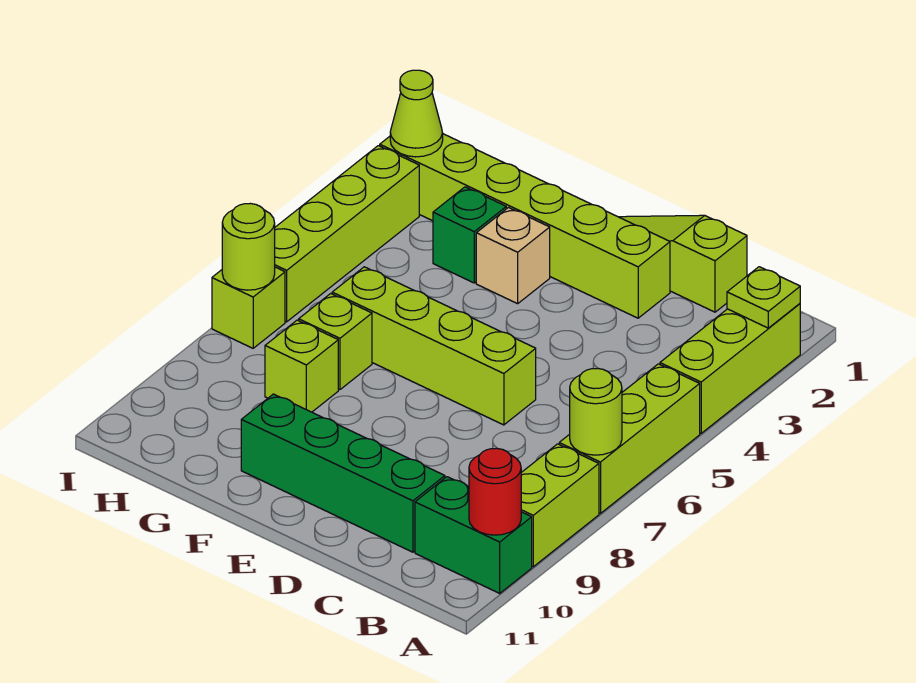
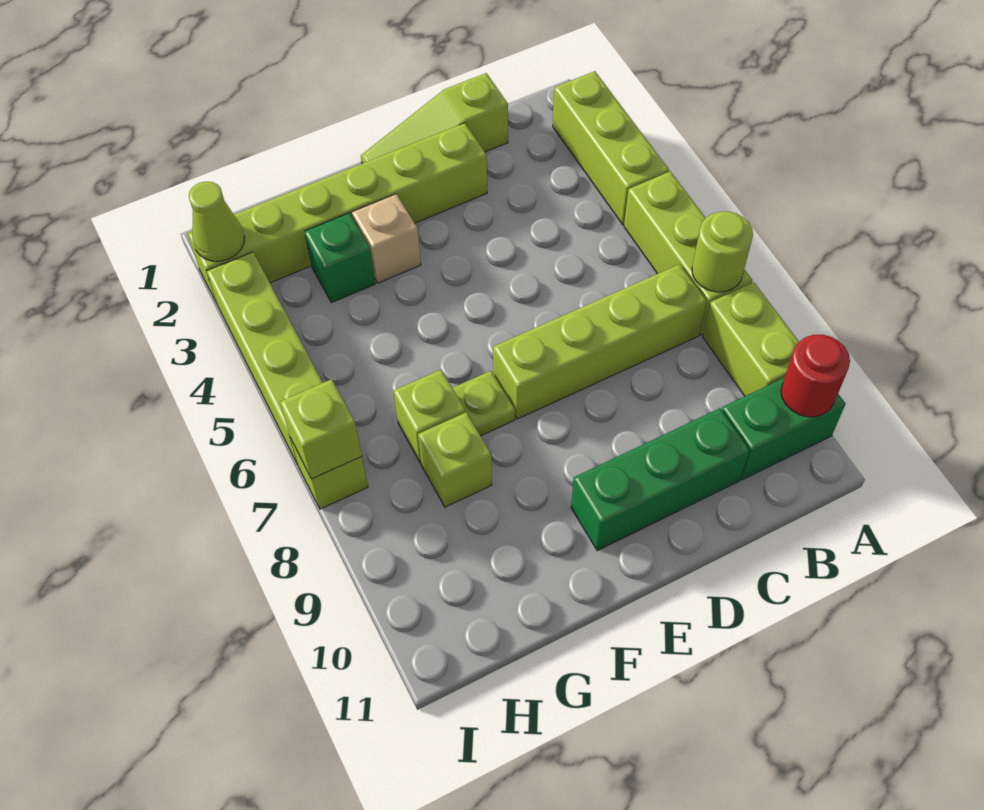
lime 1x1 plate [727,267,800,328] -> lime 1x1 plate moved to [453,371,515,436]
green 1x4 brick [241,394,445,552] -> green 1x3 brick [571,408,750,551]
lime 1x4 brick [332,267,536,425] -> lime 1x4 brick moved to [493,264,707,419]
lime 1x1 round brick [222,203,275,290] -> lime 1x1 brick [280,379,362,479]

